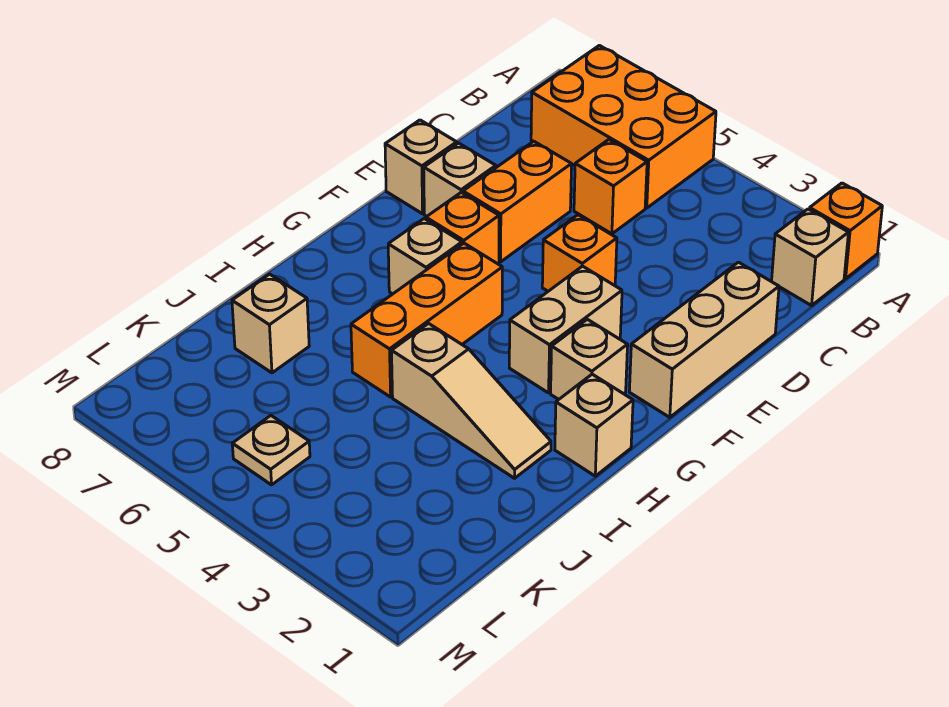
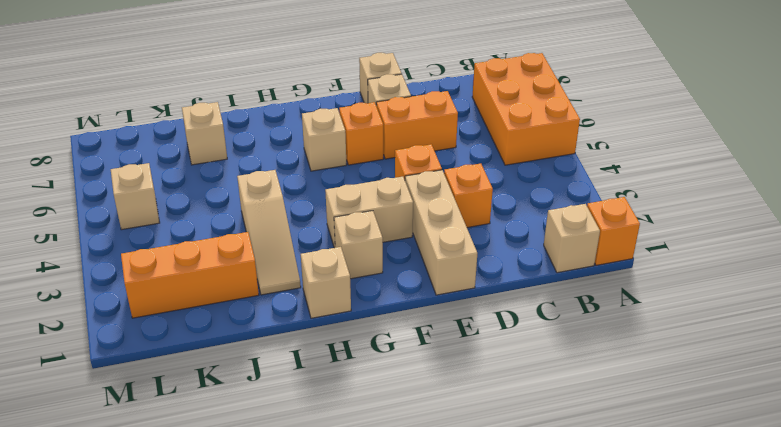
orange 1x1 brick [574,140,647,234] -> orange 1x1 brick moved to [444,164,493,228]
tan 1x3 brick [629,262,779,417] -> tan 1x3 brick turned to [405,170,477,295]
orange 1x3 brick [351,243,502,397] -> orange 1x3 brick moved to [121,232,259,318]
tan 1x1 plate [232,416,310,485] -> tan 1x1 brick [111,163,160,230]

